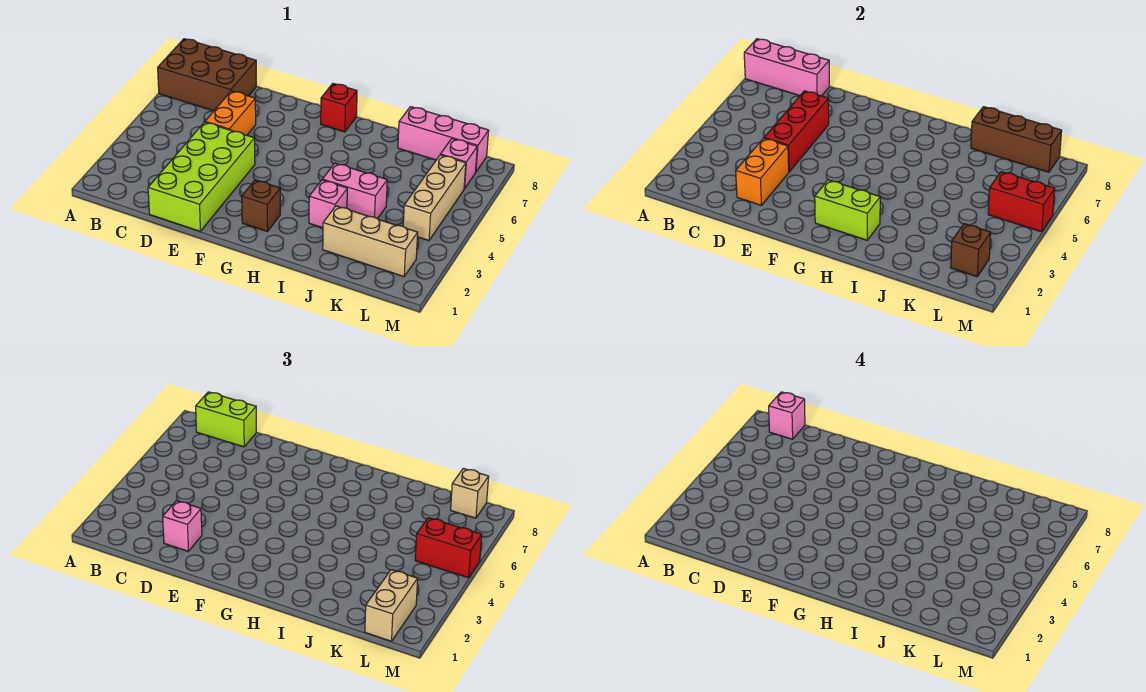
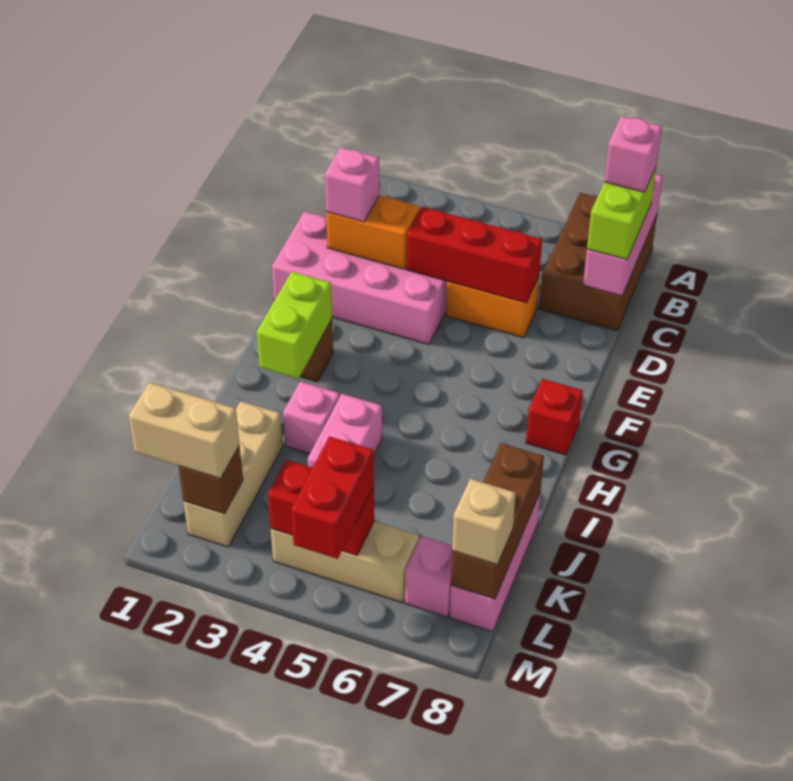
lime 2x4 brick [148,122,255,231] -> pink 2x4 brick [272,212,447,345]
red 1x2 brick [988,172,1055,232] -> red 1x2 brick turned to [268,460,374,555]

